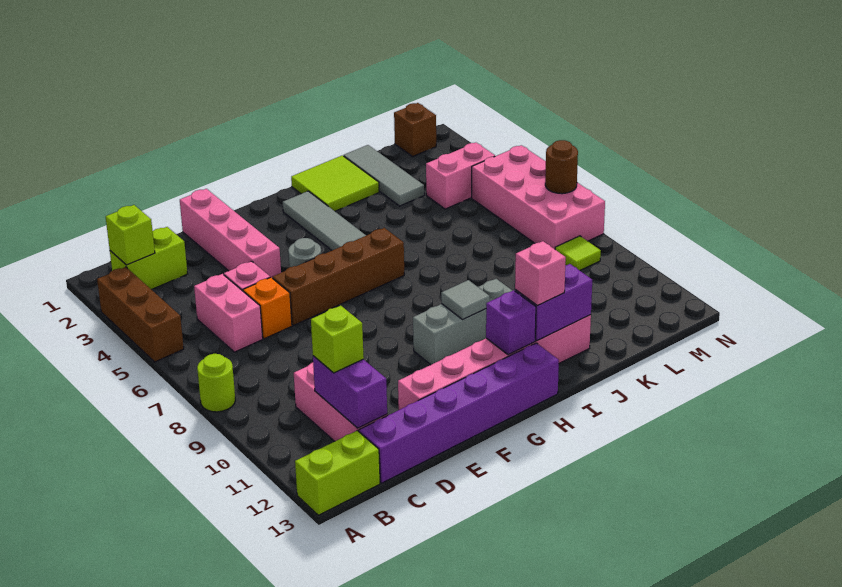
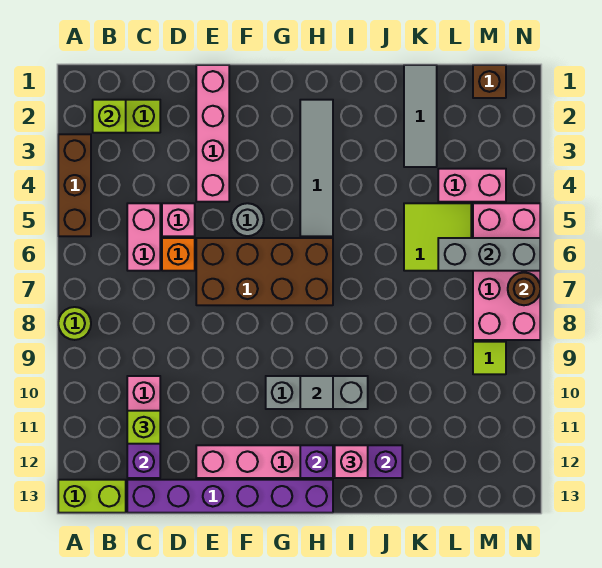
brown 1x4 brick [273,228,404,326] -> brown 2x4 brick [196,238,333,305]
lime 2x2 tile [291,155,379,211] -> lime 2x2 tile moved to [404,203,471,271]
none -> grey 1x3 brick [438,238,540,271]

